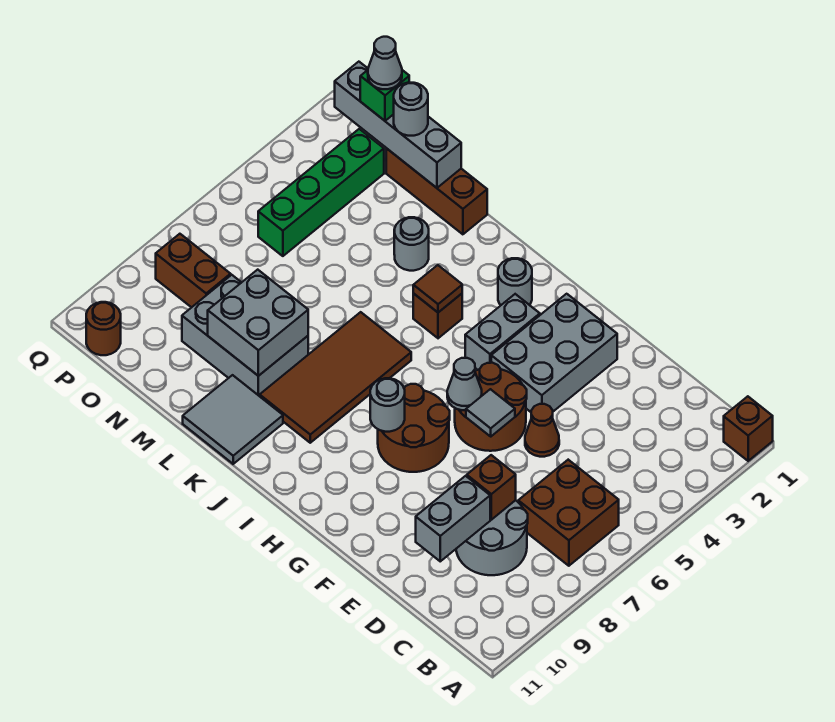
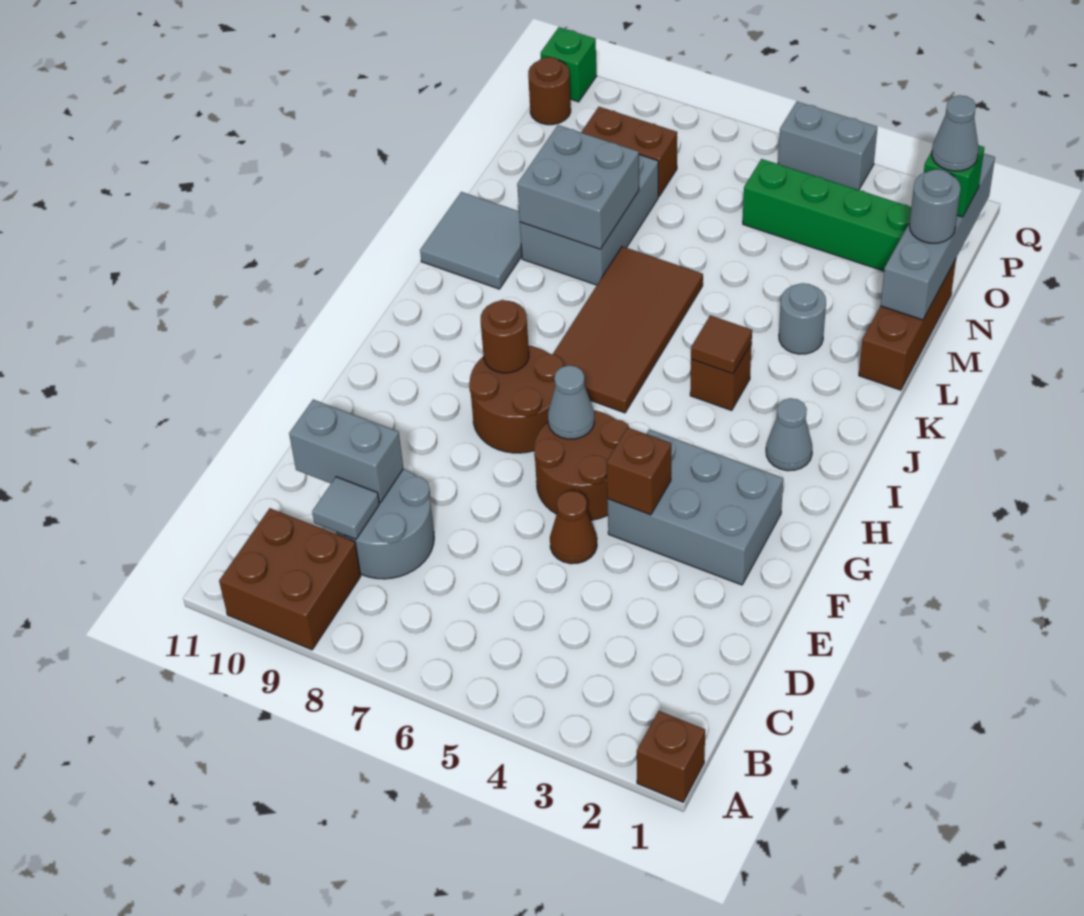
brown 2x2 brick [518,460,619,566] -> brown 2x2 brick moved to [219,508,361,650]
brown 1x1 brick [467,455,516,520] -> brown 1x1 brick moved to [606,427,671,515]
grey 1x1 tile [466,389,515,436] -> grey 1x1 tile moved to [312,477,379,539]
grey 1x2 brick [465,294,540,370] -> grey 1x2 brick moved to [778,102,877,190]
grey 1x1 round brick [370,378,405,432] -> brown 1x1 round brick [481,300,529,373]
grey 1x1 round brick [498,258,532,305] -> grey 1x1 cone [766,398,812,471]
brown 2x4 tile [260,312,411,443] -> brown 2x4 tile turned to [553,247,703,413]
brown 1x2 brick [156,234,231,307] -> brown 1x2 brick turned to [581,107,677,197]
none -> green 1x1 brick [541,27,596,102]

